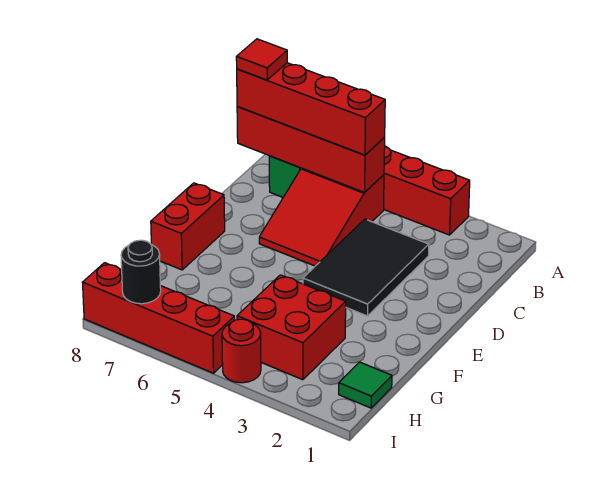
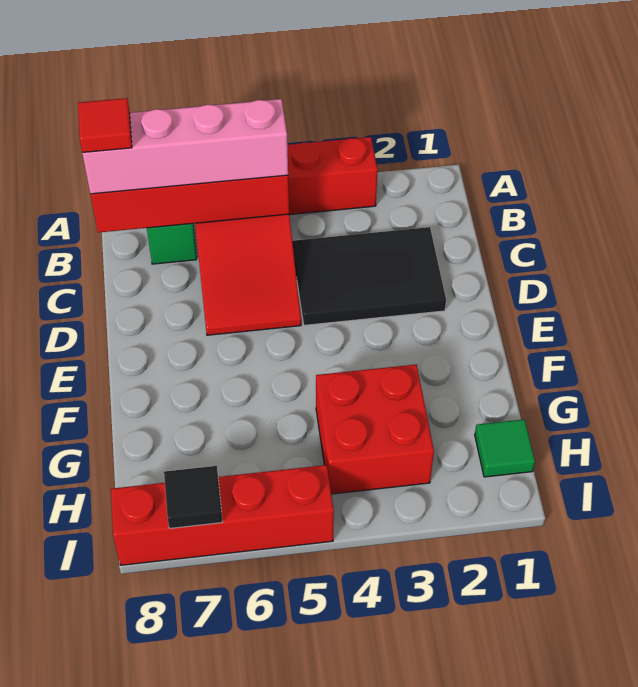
red 1x4 brick [237,63,385,155] -> pink 1x4 brick [82,99,288,194]
black 2x3 tile [303,219,429,316] -> black 2x3 tile turned to [292,227,446,325]
red 1x2 brick [151,183,225,270] -> none
red 1x1 round brick [222,319,261,383] -> none
black 1x1 round brick [121,240,161,304] -> black 1x1 tile [164,466,223,528]

